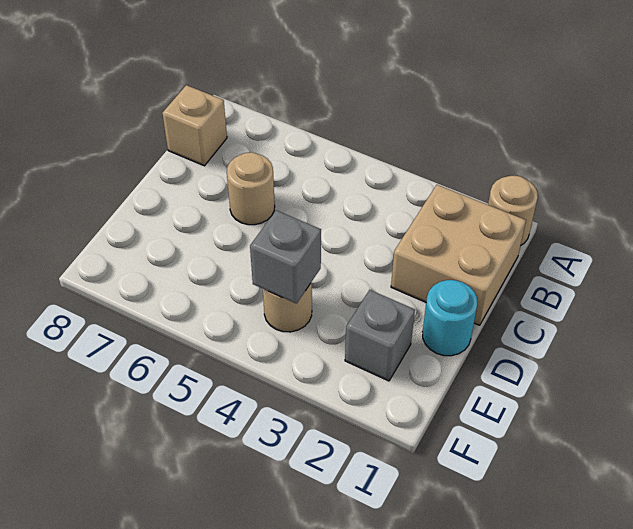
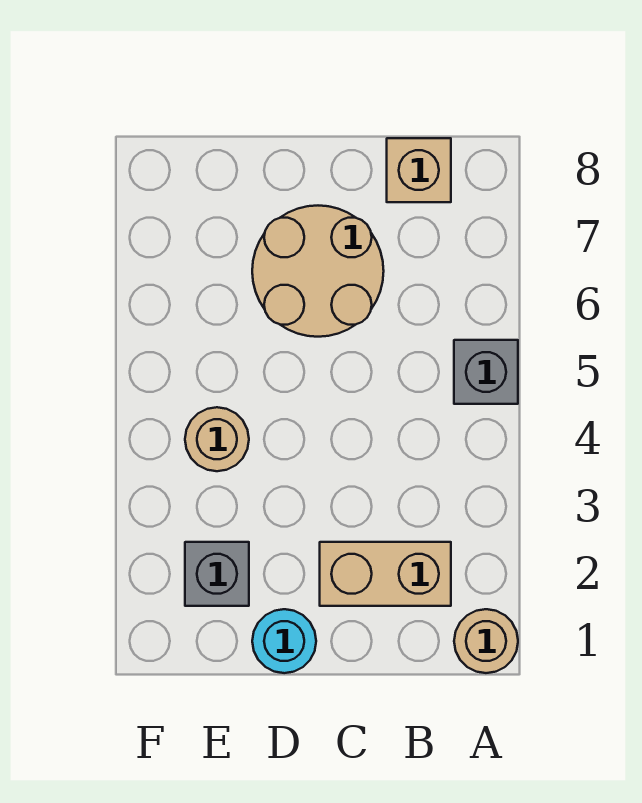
tan 2x2 brick [391,185,526,325] -> tan 1x2 brick [320,542,451,606]
tan 1x1 round brick [227,152,275,225] -> tan 2x2 round brick [252,206,384,337]
grey 1x1 brick [250,210,321,304] -> grey 1x1 brick moved to [454,340,518,404]

